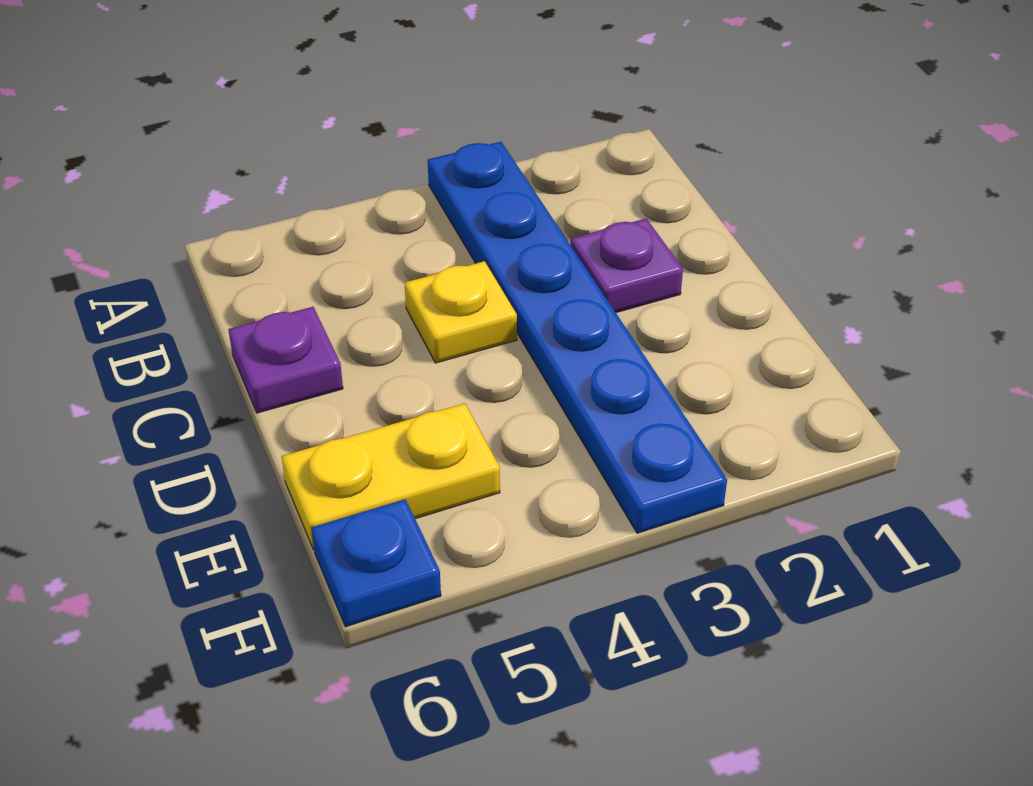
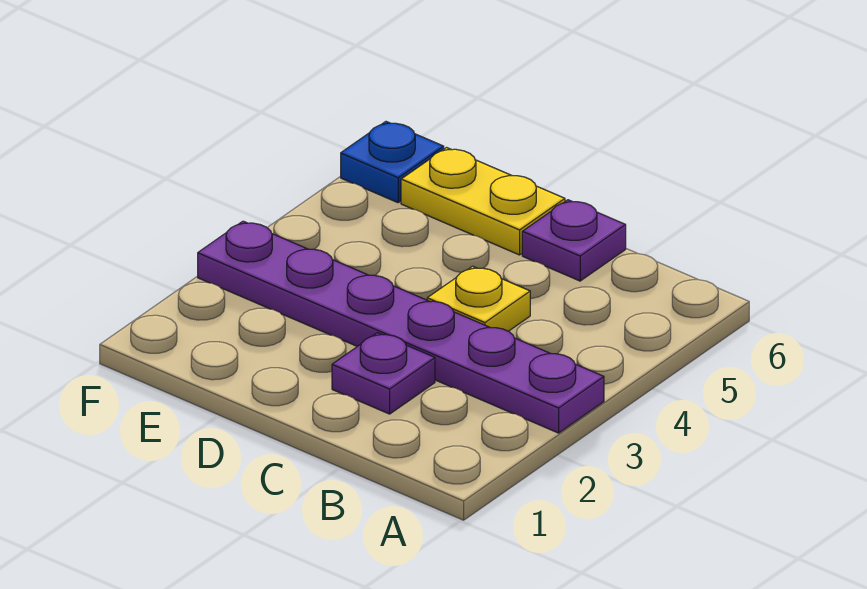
blue 1x6 plate [428,142,727,533] -> purple 1x6 plate [198,221,604,433]
yellow 1x2 plate [281,403,500,550] -> yellow 1x2 plate turned to [401,148,565,255]

